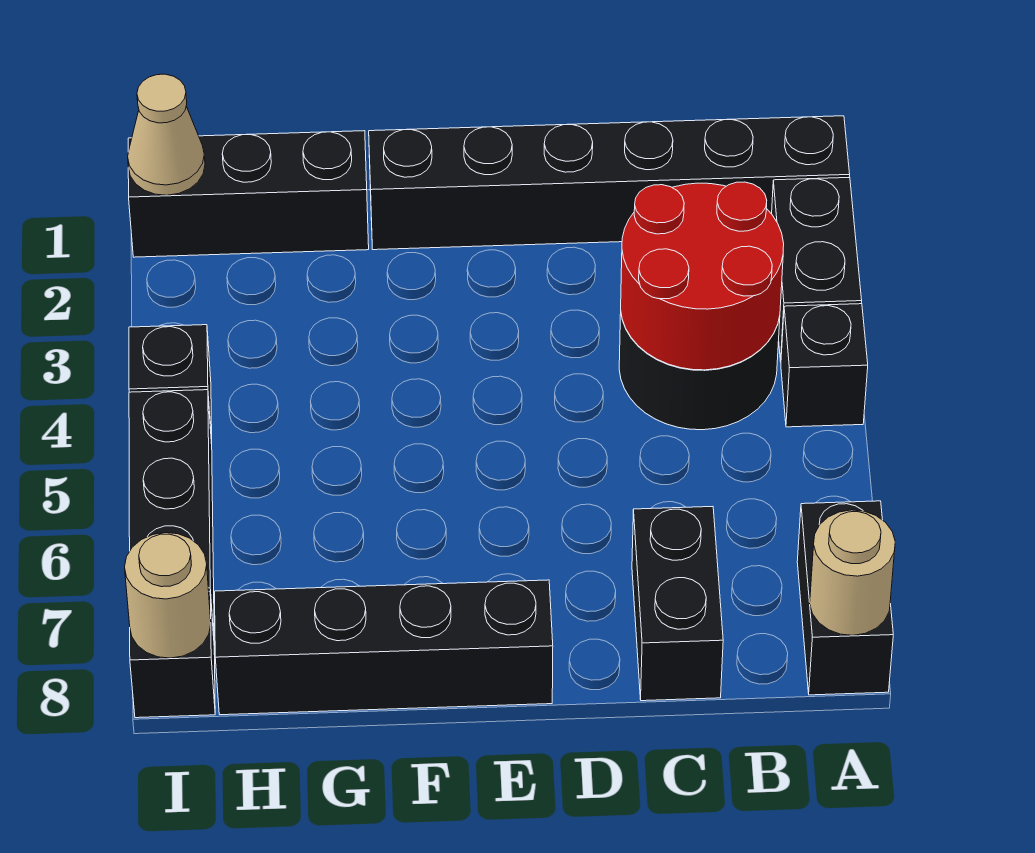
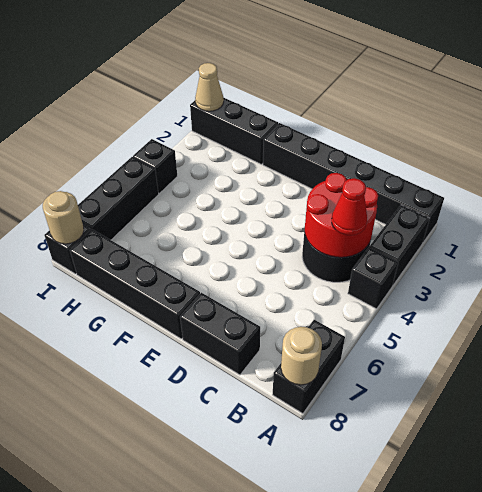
none -> red 1x1 cone [332,178,367,235]
black 1x2 brick [632,507,723,701] -> black 1x2 brick turned to [180,293,260,375]

